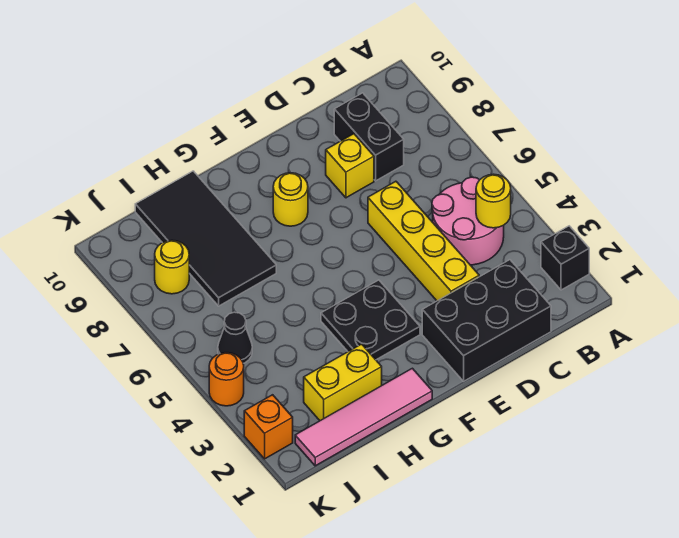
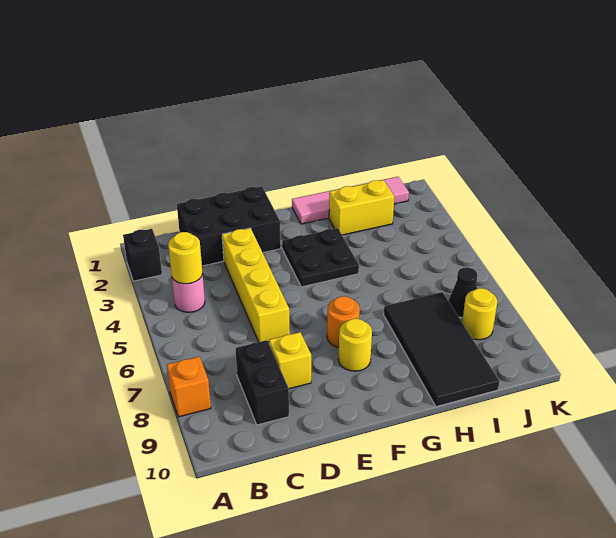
pink 2x2 round brick [432,177,504,265] -> pink 1x1 round brick [172,274,205,312]
black 1x1 cone [218,312,252,363] -> black 1x1 cone moved to [449,267,477,318]
orange 1x1 brick [244,395,293,459] -> orange 1x1 brick moved to [167,357,211,417]
orange 1x1 round brick [209,353,244,406] -> orange 1x1 round brick moved to [327,296,360,348]

